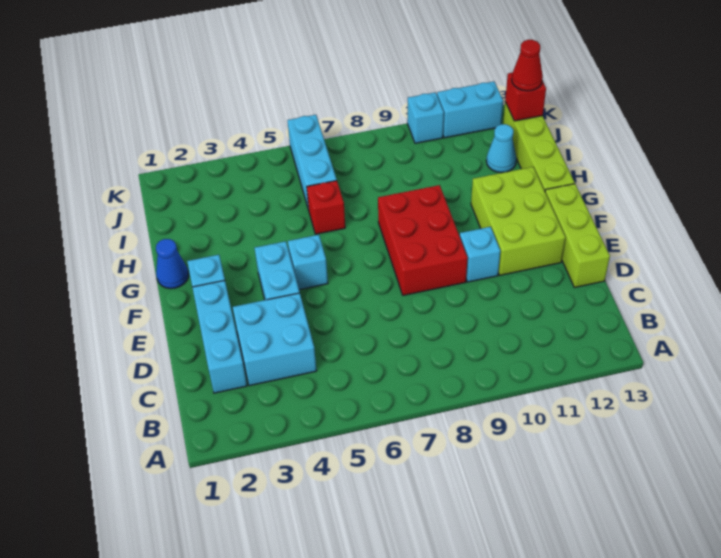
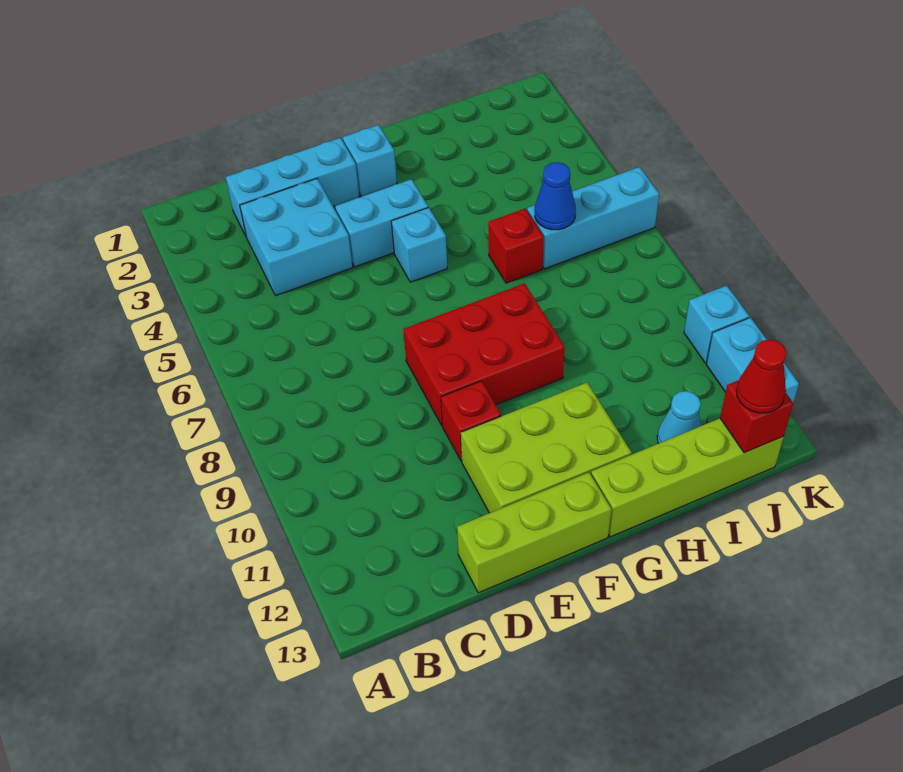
cyan 1x1 brick [460,227,500,282] -> red 1x1 brick [441,381,501,461]
blue 1x1 cone [156,239,188,289] -> blue 1x1 cone moved to [535,162,576,230]

